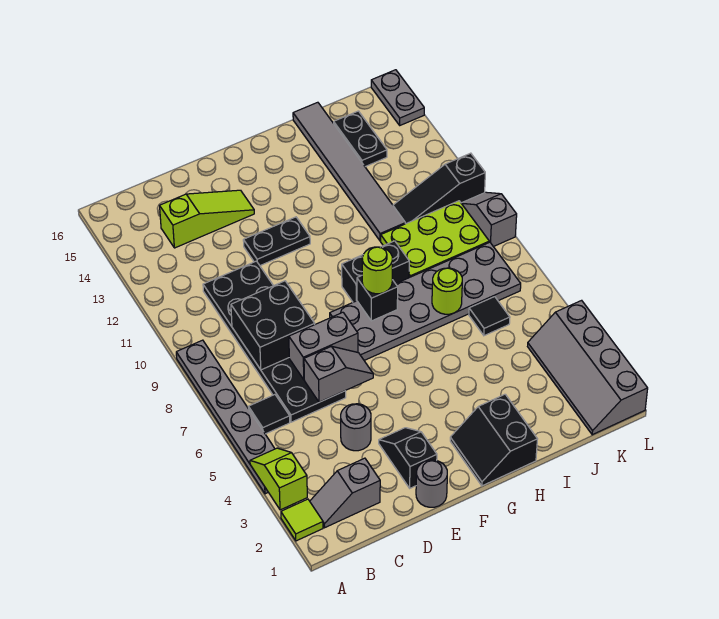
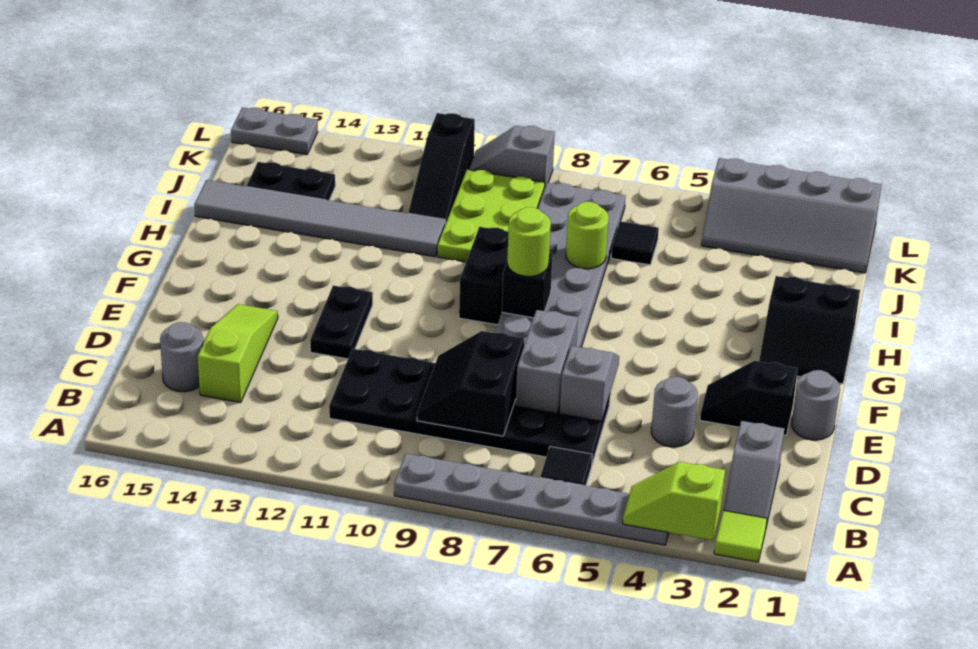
black 2x2 brick [231,281,315,370] -> black 2x2 slope [417,331,524,436]
none -> grey 1x1 round brick [160,322,203,392]

